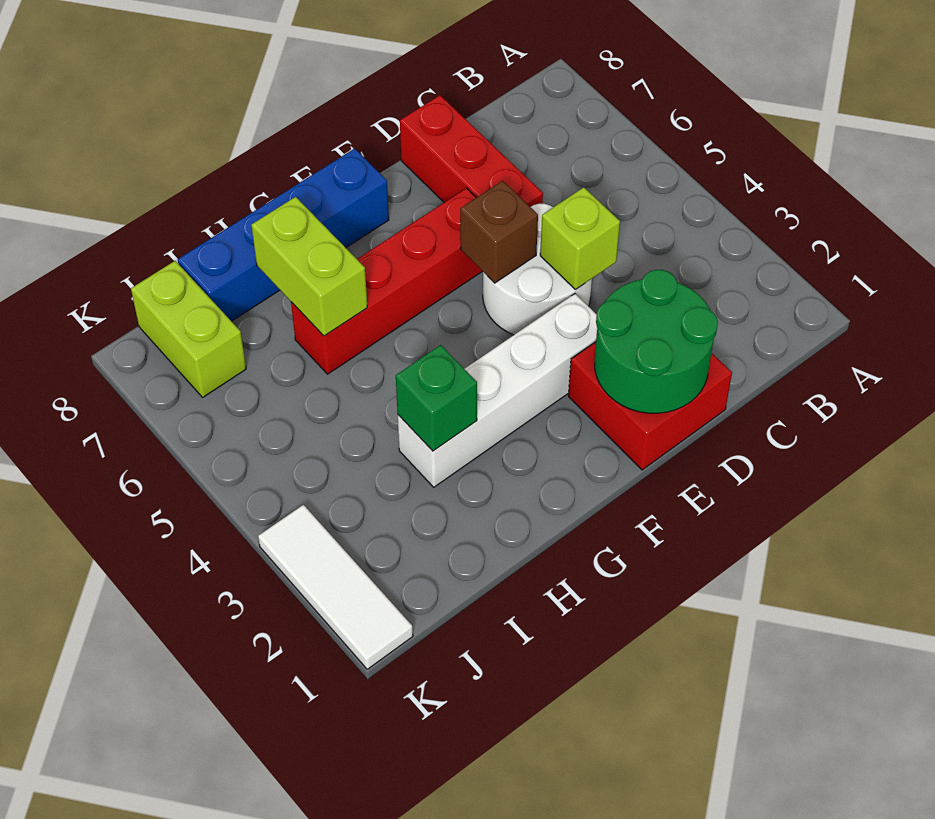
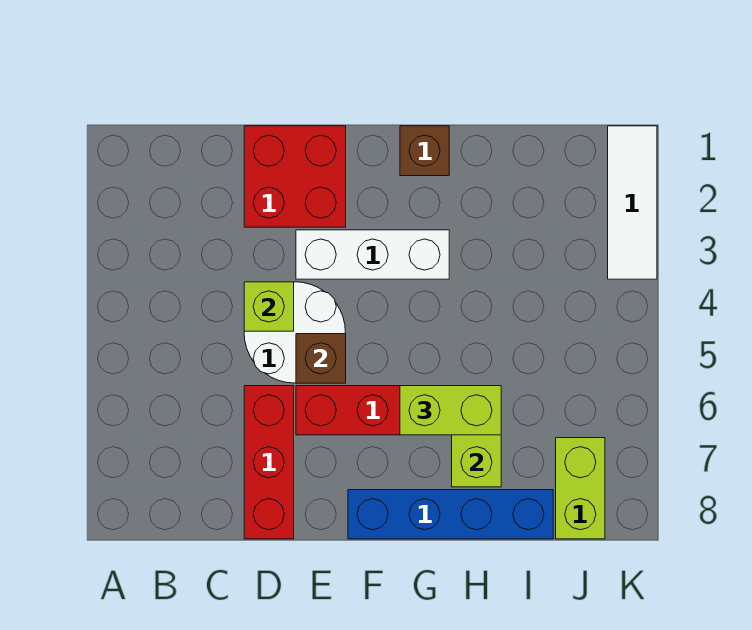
green 2x2 round brick [595,270,718,413] -> none
white 1x4 brick [398,294,597,487] -> white 1x3 brick [296,230,449,279]
none -> brown 1x1 brick [400,126,449,176]
none -> lime 1x2 brick [400,386,501,435]
green 1x1 brick [396,345,477,451] -> none

